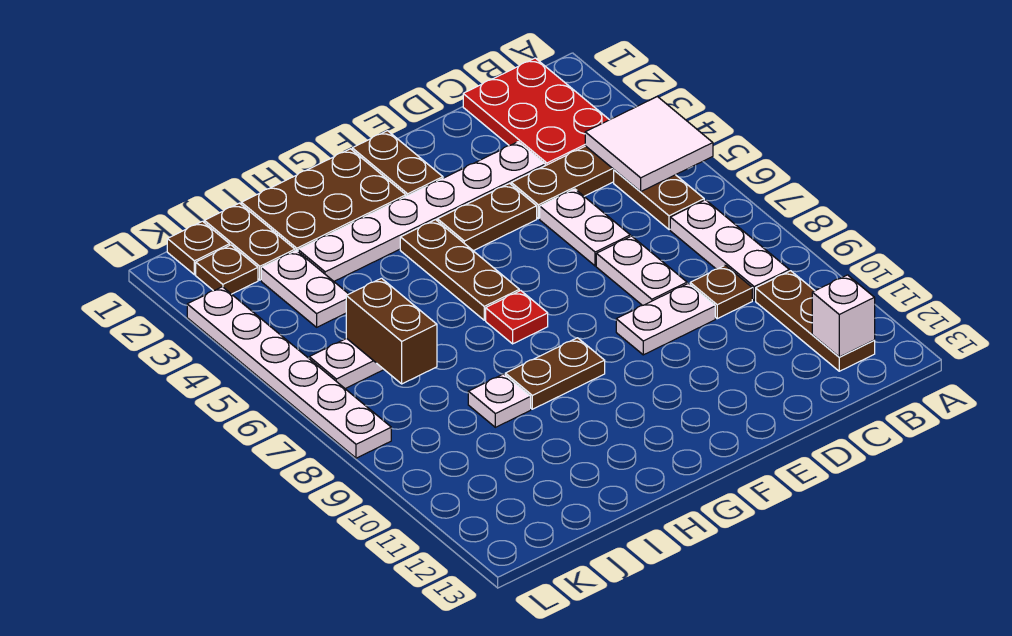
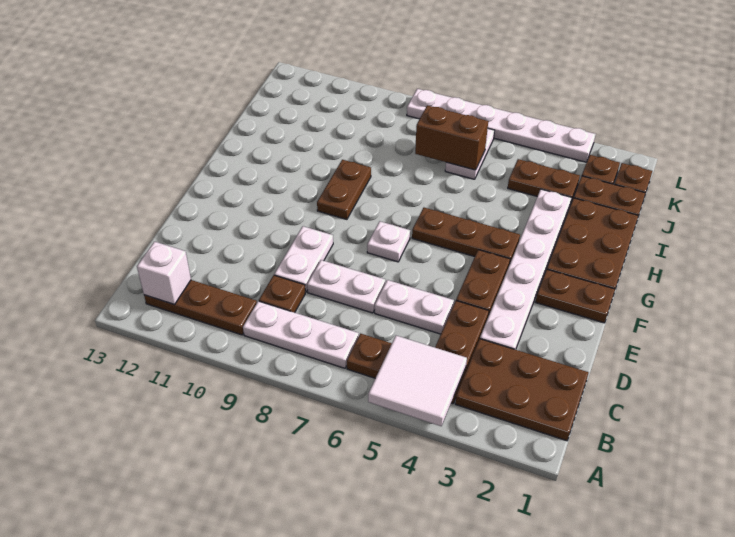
red 2x3 plate [463,58,609,166] -> brown 2x3 plate [455,339,589,441]
red 1x1 plate [486,291,548,344] -> none
white 1x1 plate [468,374,531,427] -> white 1x1 plate moved to [367,221,410,262]
white 1x2 plate [261,250,348,327] -> brown 1x2 plate [508,159,580,205]

